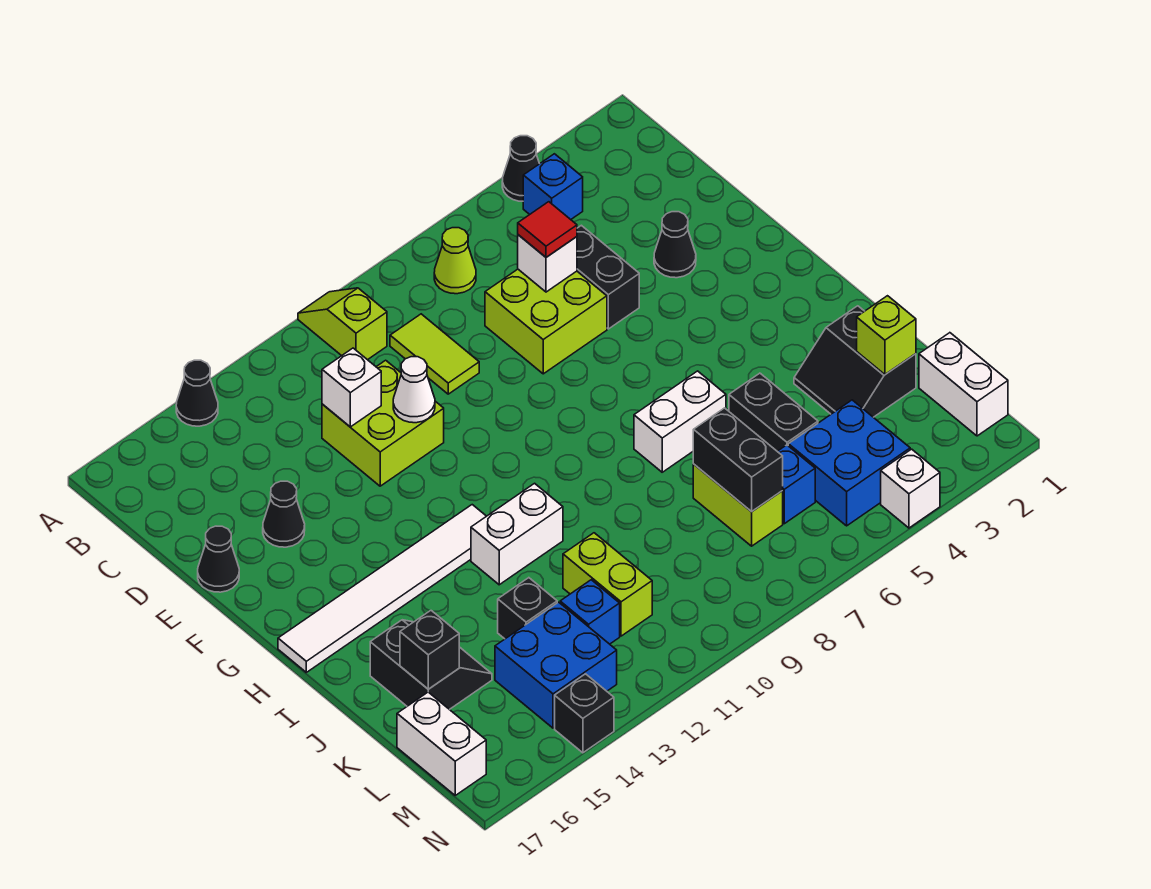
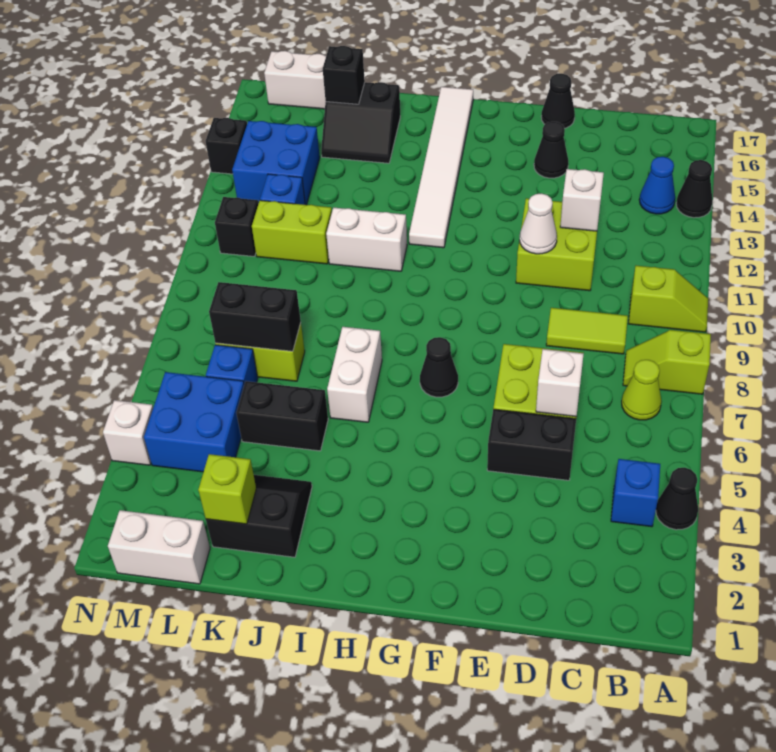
none -> lime 1x2 slope [623,330,711,394]
none -> blue 1x1 cone [639,157,675,214]
red 1x1 tile [518,202,577,257] -> none
black 1x1 cone [654,212,696,278] -> black 1x1 cone moved to [420,337,458,397]
white 1x2 brick [471,483,563,585] -> white 1x2 brick turned to [326,208,407,271]
black 1x1 brick [498,578,557,639] -> black 1x1 brick moved to [215,197,258,257]

